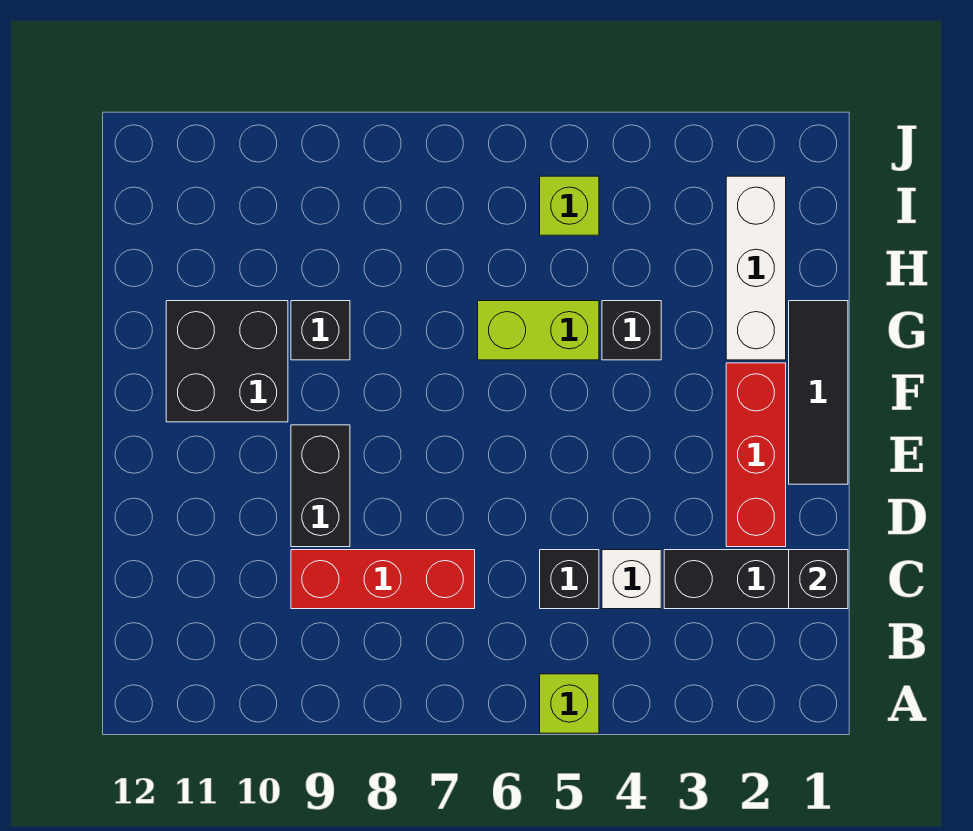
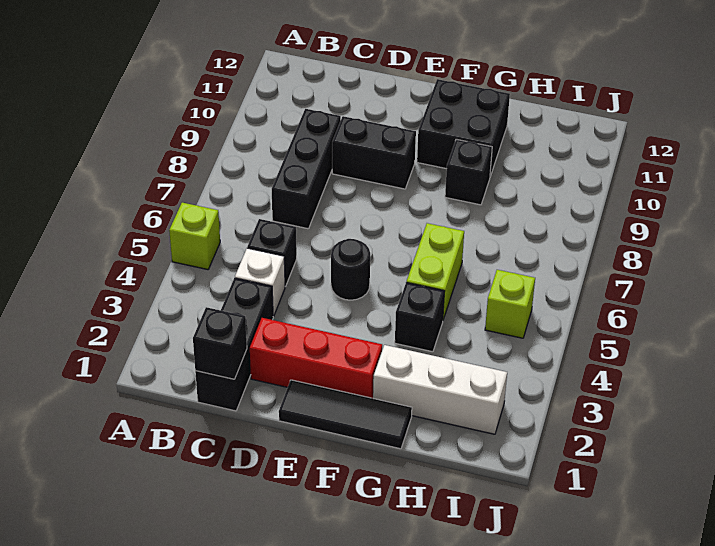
red 1x3 brick [291,550,475,609] -> black 1x3 brick [272,109,341,229]
none -> black 1x1 round brick [331,239,370,300]

